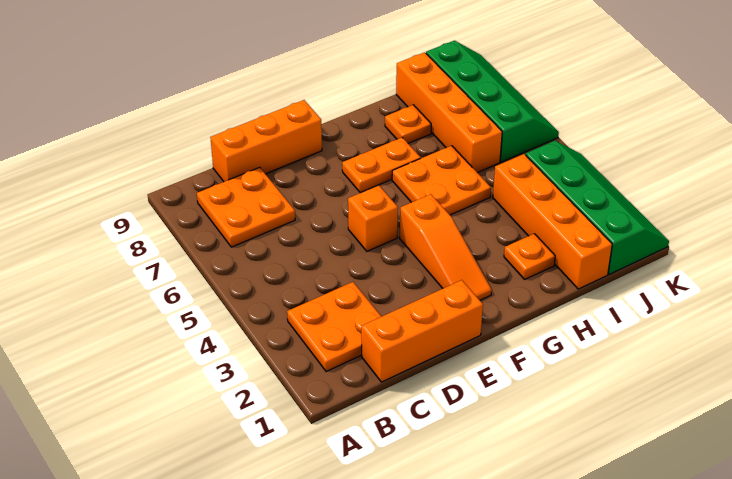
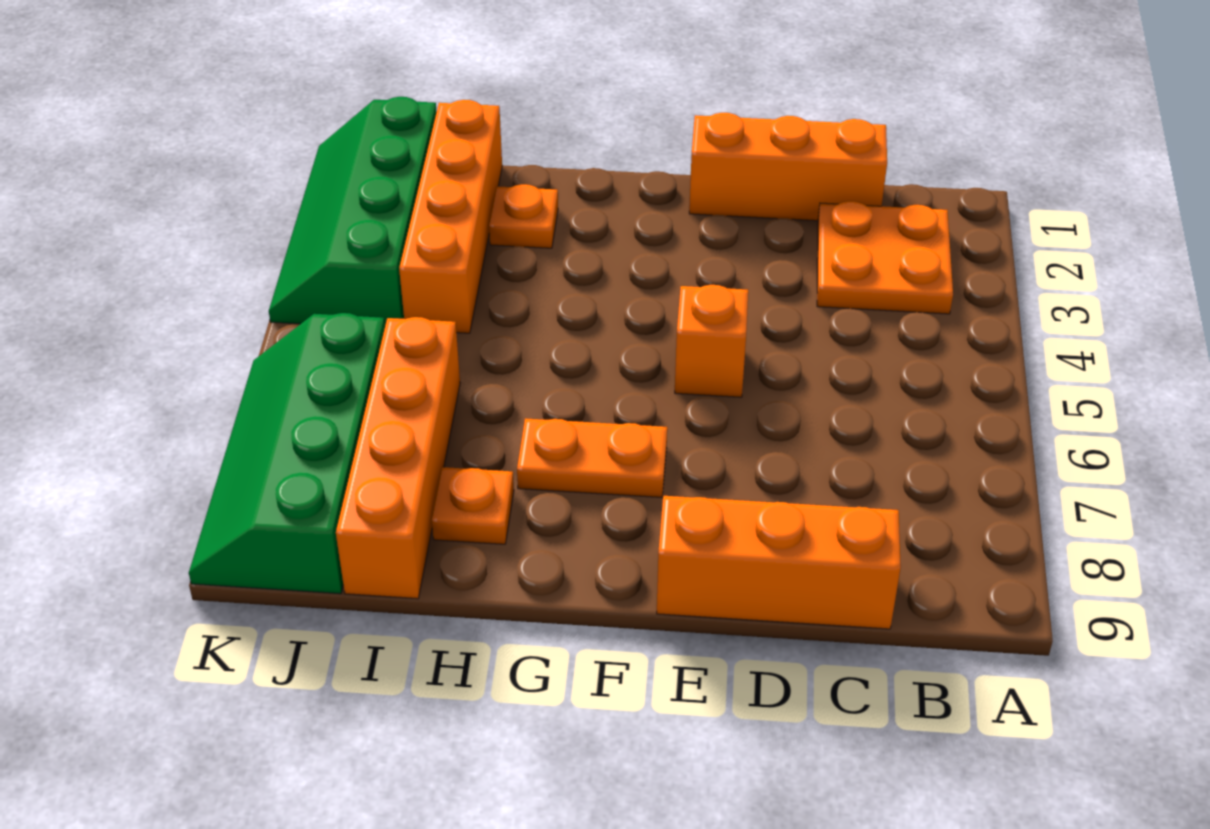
orange 2x2 plate [197,167,295,247] -> none
orange 1x3 slope [400,194,492,300] -> none
orange 2x2 plate [392,146,491,215] -> none

